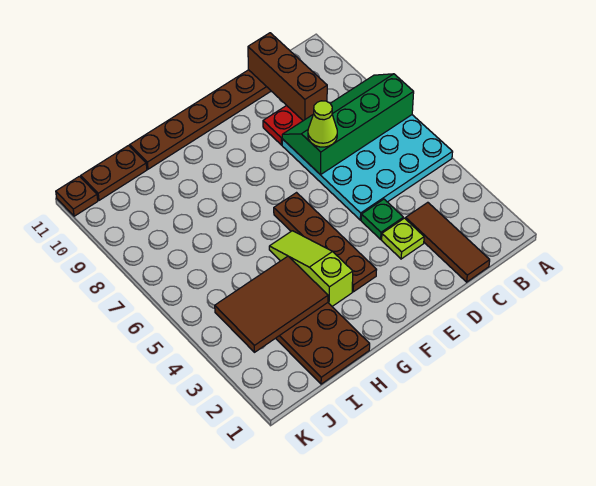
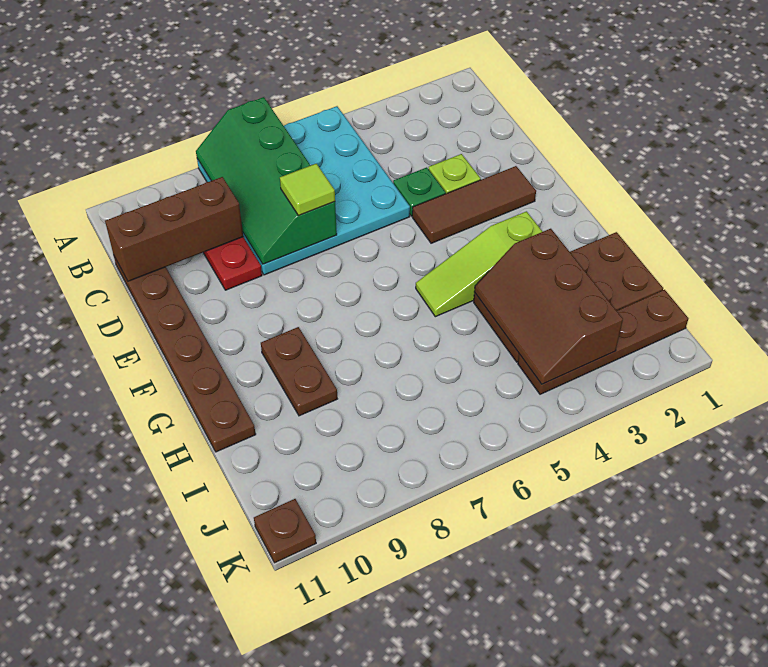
brown 1x3 tile [406,202,490,282] -> brown 1x3 tile moved to [412,166,536,243]
lime 1x1 cone [308,101,337,147] -> lime 1x1 tile [280,163,335,215]
brown 1x4 plate [274,193,376,292] -> brown 1x4 plate moved to [518,290,688,394]
brown 2x3 tile [215,256,328,352] -> brown 2x3 slope [474,229,623,384]
brown 1x2 plate [81,146,147,200] -> brown 1x2 plate moved to [261,327,337,416]

